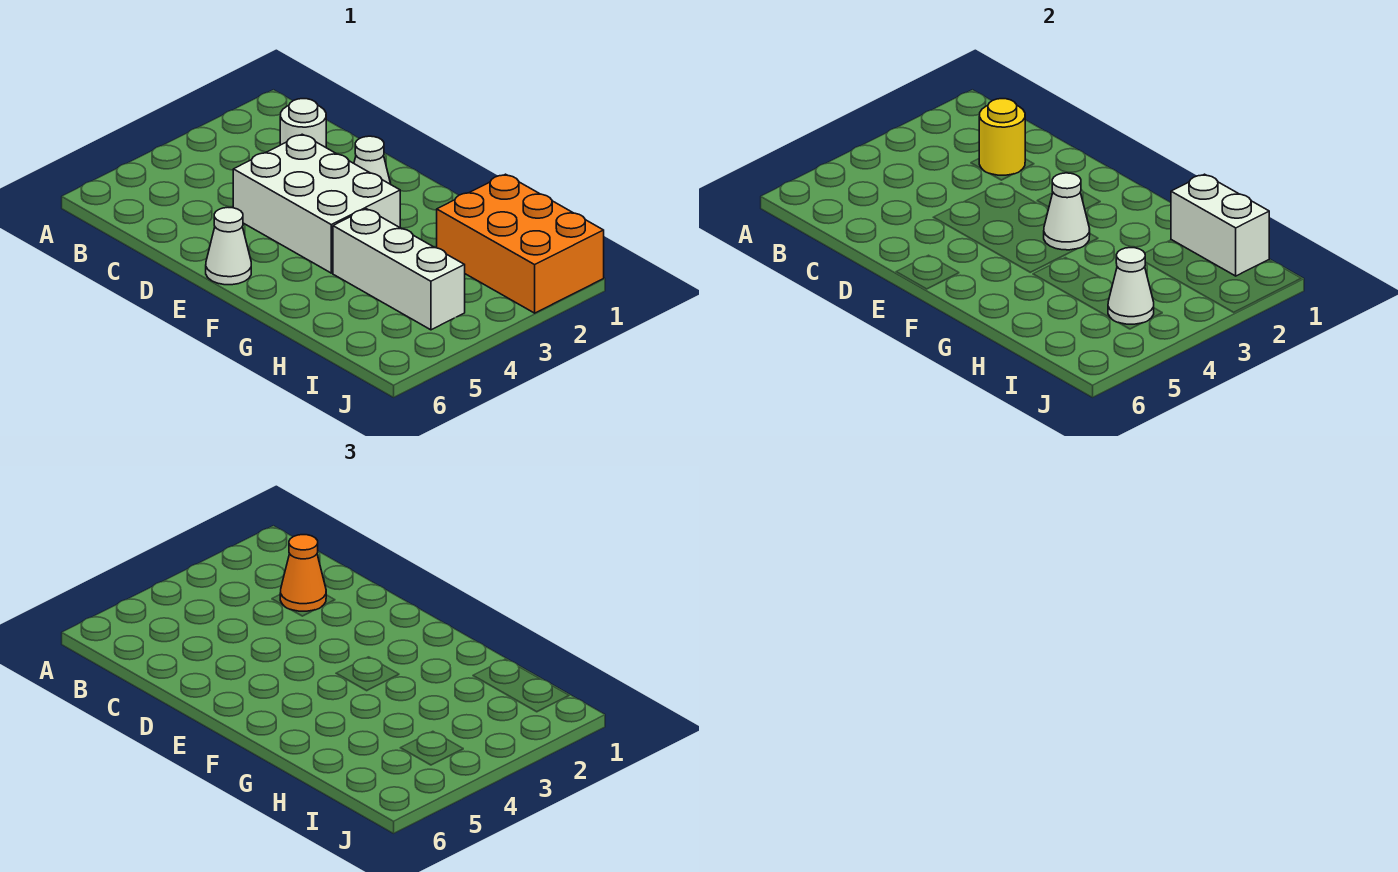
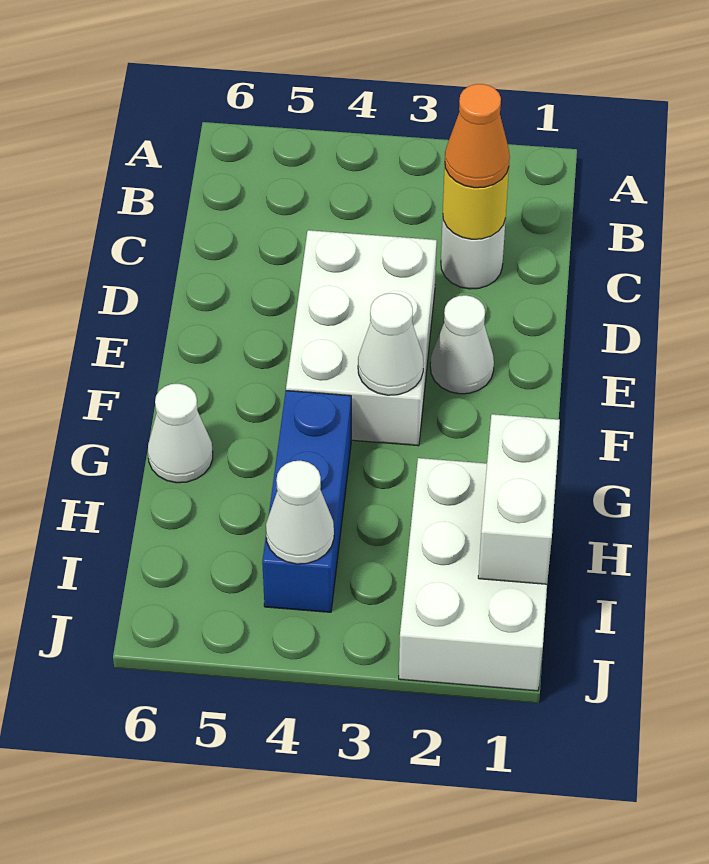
white 1x1 cone [206,208,251,285] -> white 1x1 cone moved to [148,384,213,483]
white 1x3 brick [333,209,465,330] -> blue 1x3 brick [262,391,351,612]
orange 2x3 brick [437,174,604,313] -> white 2x3 brick [399,458,547,691]

